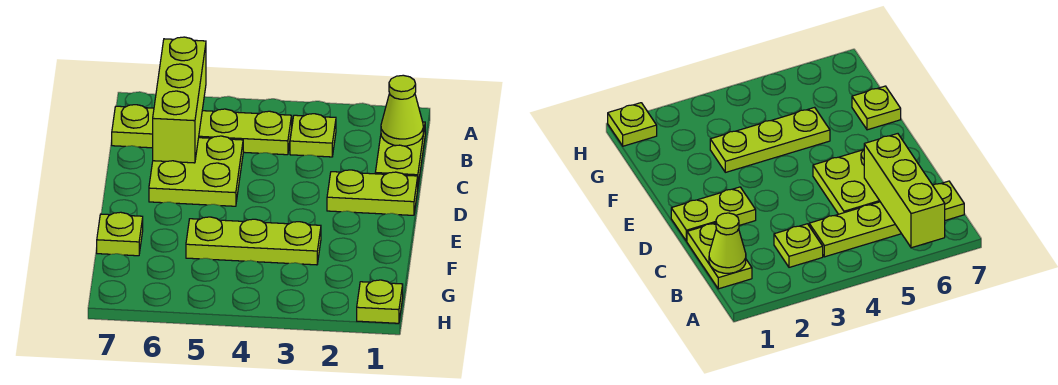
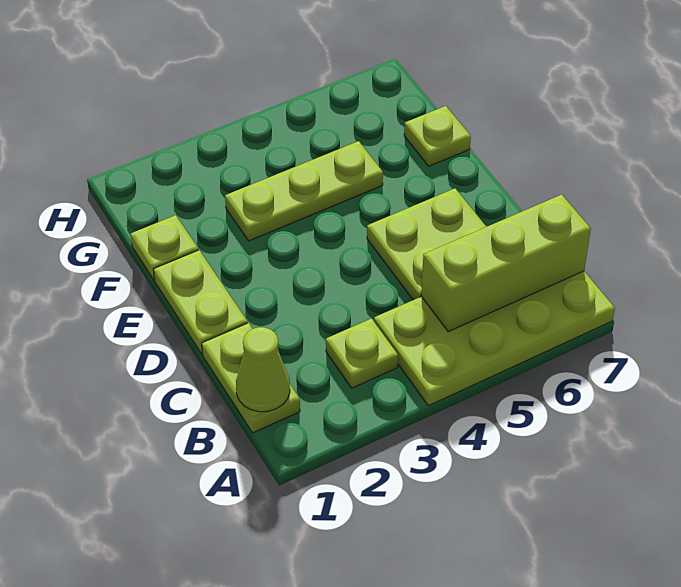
lime 1x3 brick [153,37,206,163] -> lime 1x3 brick turned to [421,195,591,332]
lime 1x4 plate [112,105,292,155] -> lime 2x4 plate [374,271,615,406]
lime 1x2 plate [327,170,418,215] -> lime 1x2 plate turned to [153,250,247,354]
lime 1x1 plate [357,280,403,323] -> lime 1x1 plate moved to [131,215,198,280]

